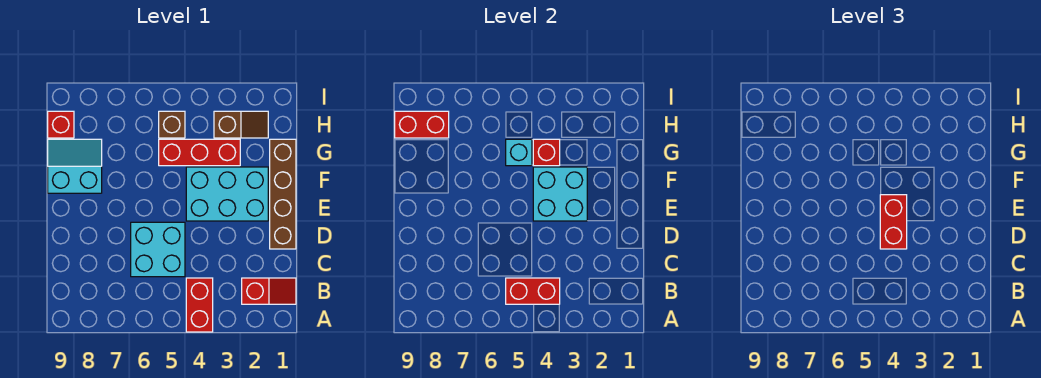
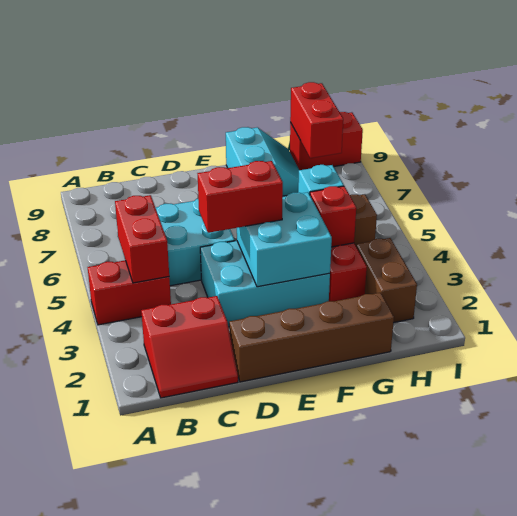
red 1x2 slope [242,278,296,304] -> red 2x2 slope [141,296,238,398]
cyan 2x3 brick [186,167,268,221] -> cyan 2x3 brick turned to [200,241,330,327]
brown 1x2 slope [214,111,268,138] -> brown 1x2 brick [356,238,417,323]
red 1x1 brick [48,111,74,138] -> red 1x2 brick [290,112,363,170]

